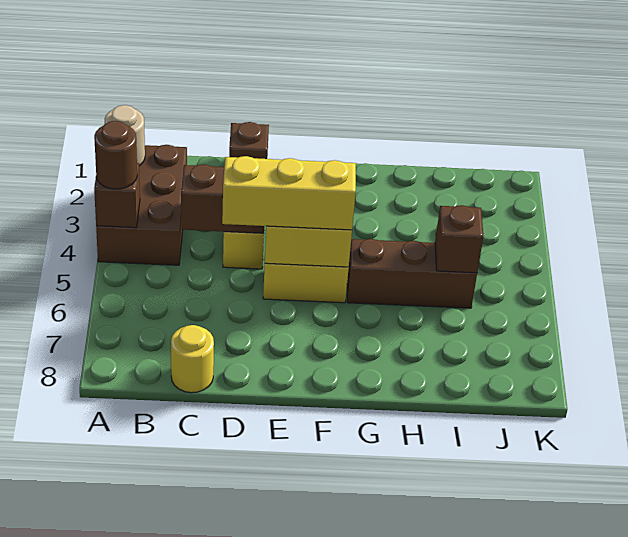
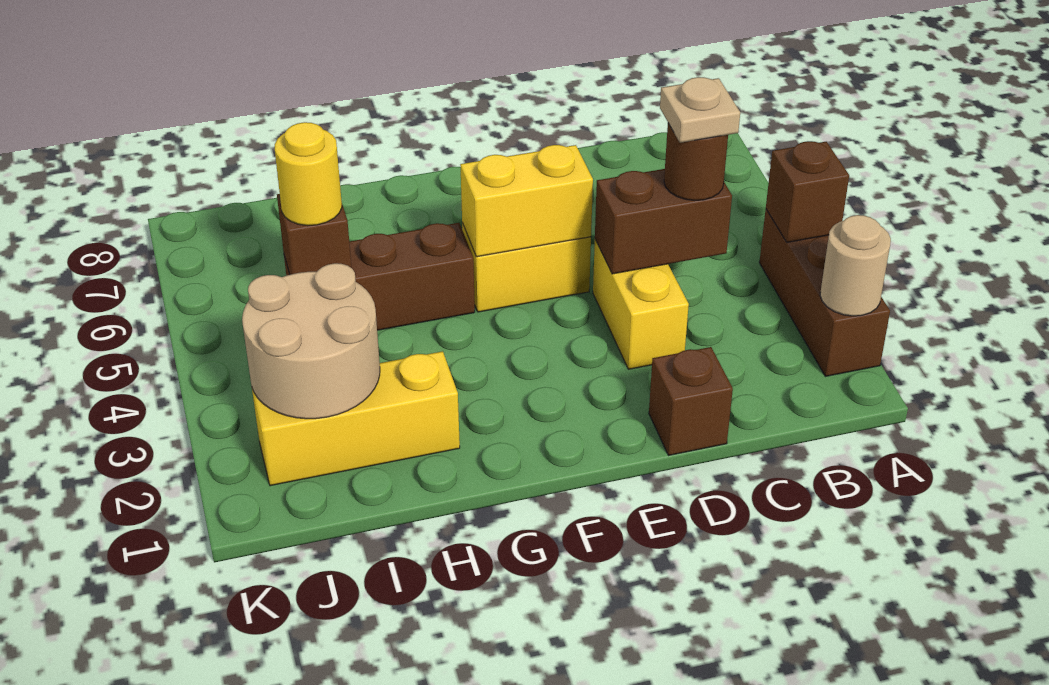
brown 2x3 brick [96,145,187,265] -> brown 1x3 brick [759,210,890,376]
brown 1x1 round brick [94,121,137,189] -> brown 1x1 round brick moved to [664,123,728,201]
none -> tan 1x1 plate [660,77,740,143]
yellow 1x1 round brick [171,325,214,393] -> yellow 1x1 round brick moved to [275,122,342,226]
yellow 1x3 brick [222,156,356,230] -> yellow 1x3 brick moved to [252,351,460,486]
none -> tan 2x2 round brick [242,263,380,419]

